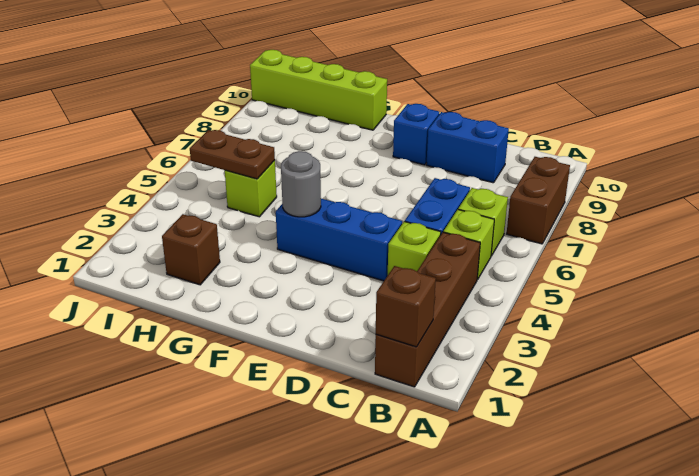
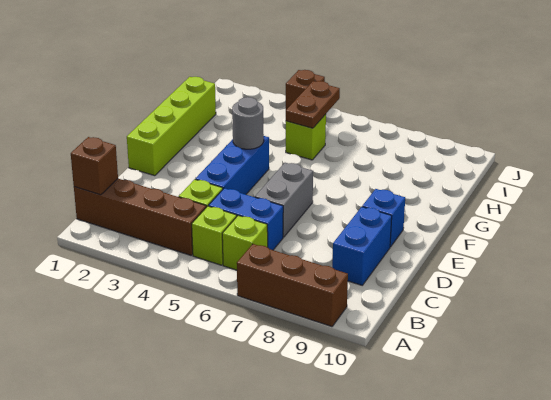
brown 1x2 brick [507,157,570,244] -> brown 1x3 brick [237,244,348,327]
none -> grey 1x2 brick [255,163,313,237]
lime 1x4 brick [250,50,387,130] -> lime 1x4 brick moved to [127,77,216,176]
brown 1x1 brick [162,214,220,285] -> brown 1x1 brick moved to [286,70,325,110]

